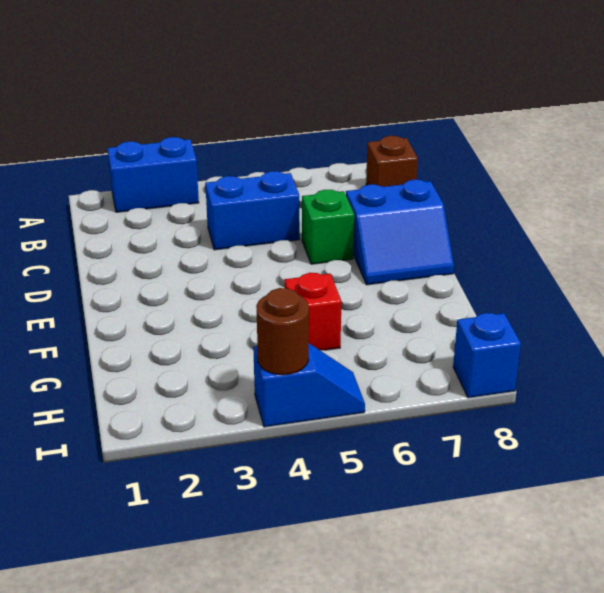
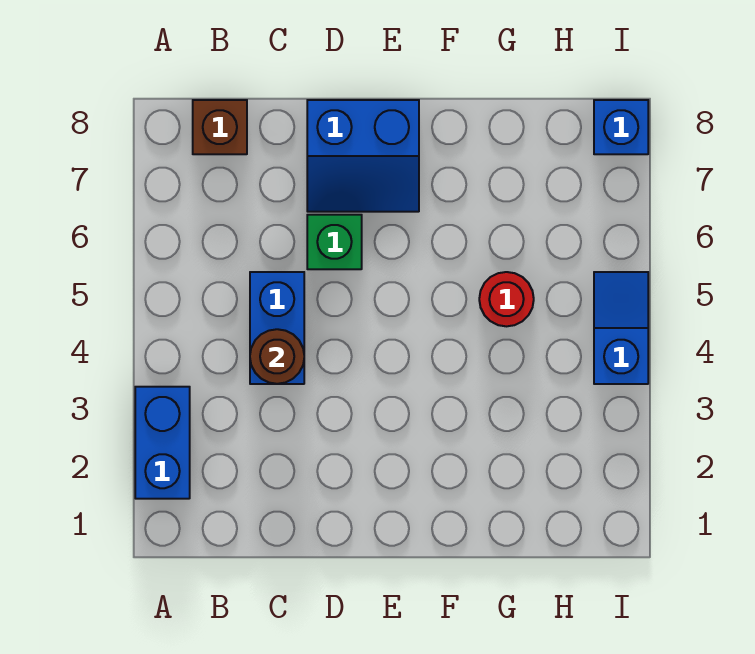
blue 2x2 slope [346,180,454,285] -> blue 2x2 slope turned to [307,100,419,212]
red 1x1 brick [285,273,342,350] -> red 1x1 round brick [479,272,534,326]
brown 1x1 round brick [256,288,309,375] -> brown 1x1 round brick moved to [250,329,304,384]

